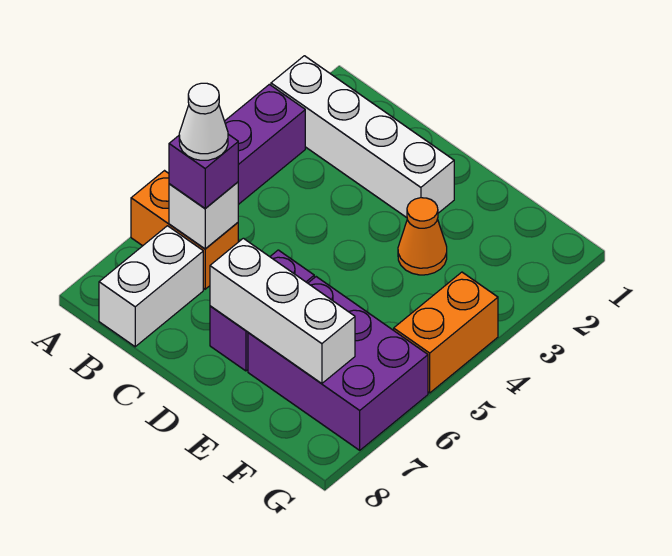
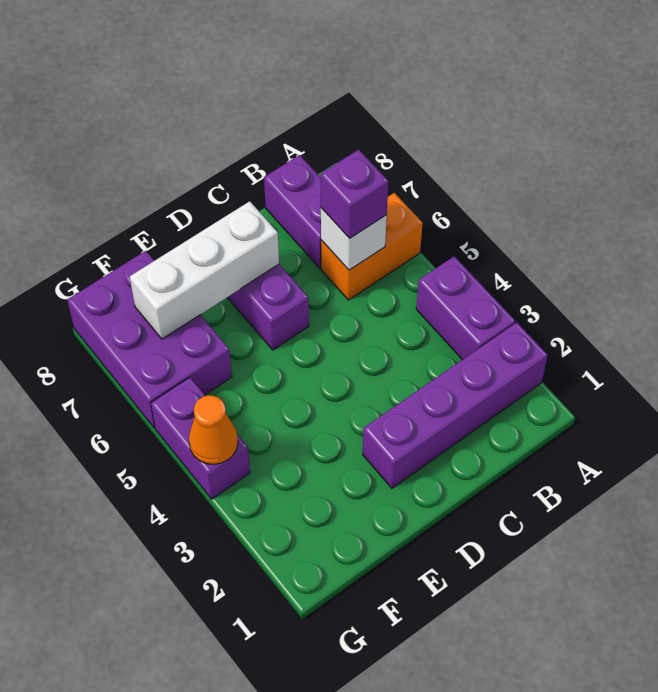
white 1x4 brick [271,56,454,218] -> purple 1x4 brick [363,323,548,488]
white 1x1 cone [179,83,228,160] -> none
white 1x2 brick [99,226,203,347] -> purple 1x2 brick [264,155,321,268]
orange 1x1 cone [398,198,447,275] -> orange 1x1 cone moved to [189,395,238,464]
purple 2x3 brick [248,277,428,450] -> purple 2x3 brick turned to [67,251,232,428]
orange 1x2 brick [394,272,498,393] -> purple 1x2 brick [151,377,250,499]

